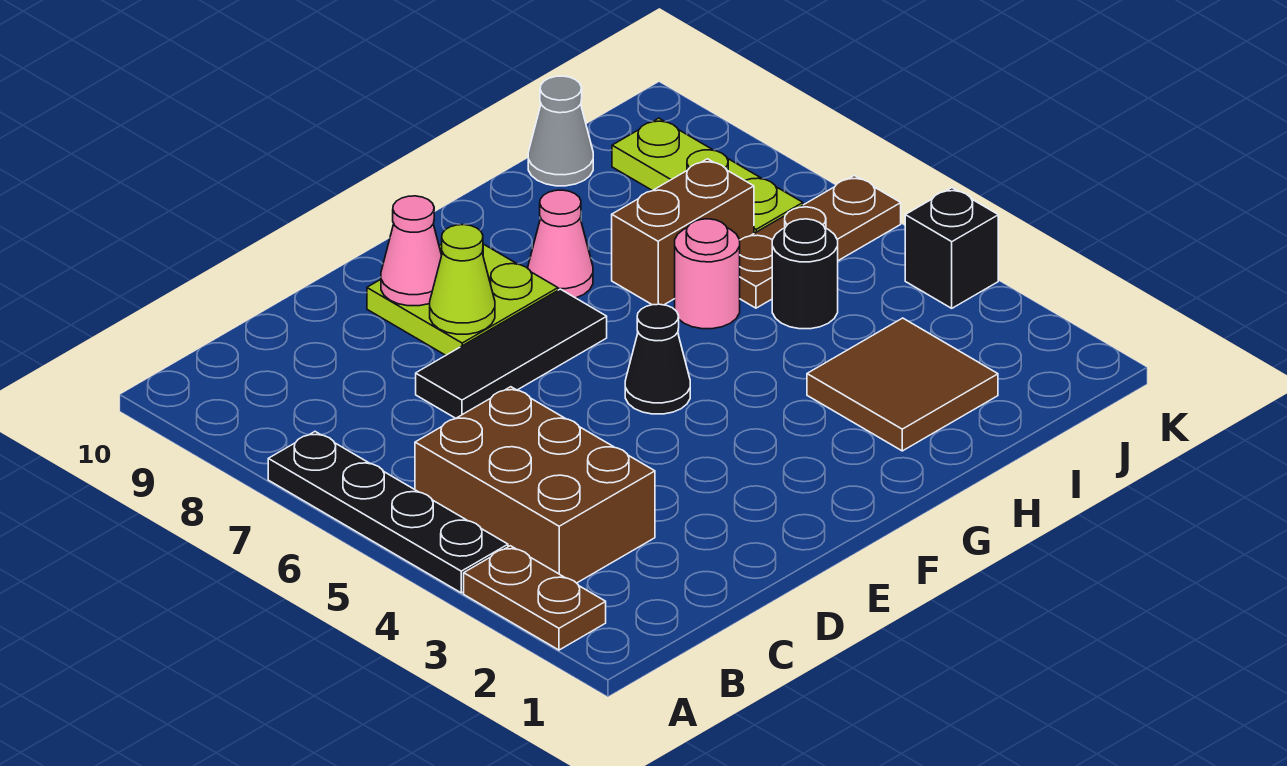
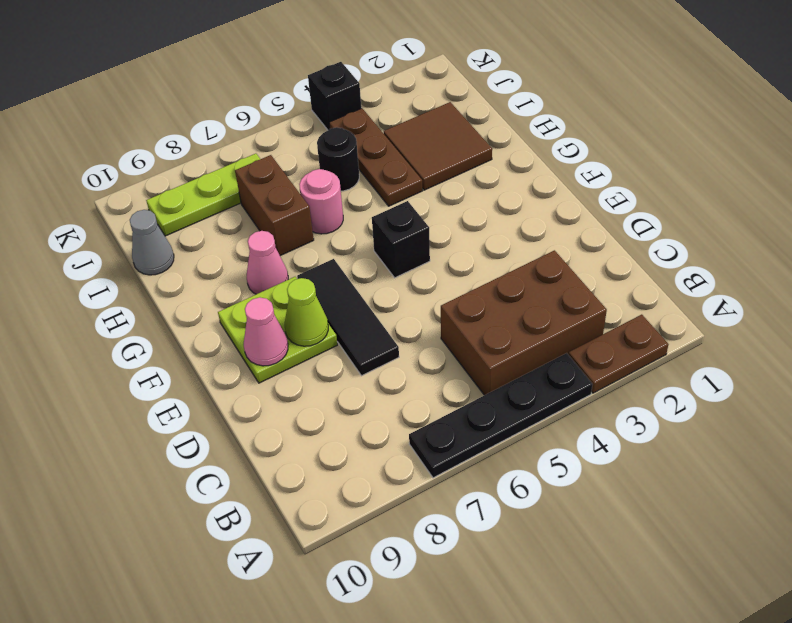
black 1x1 cone [625,304,690,414] -> black 1x1 brick [372,201,430,278]
brown 1x3 plate [740,175,901,308] -> brown 1x3 plate moved to [329,108,423,206]

